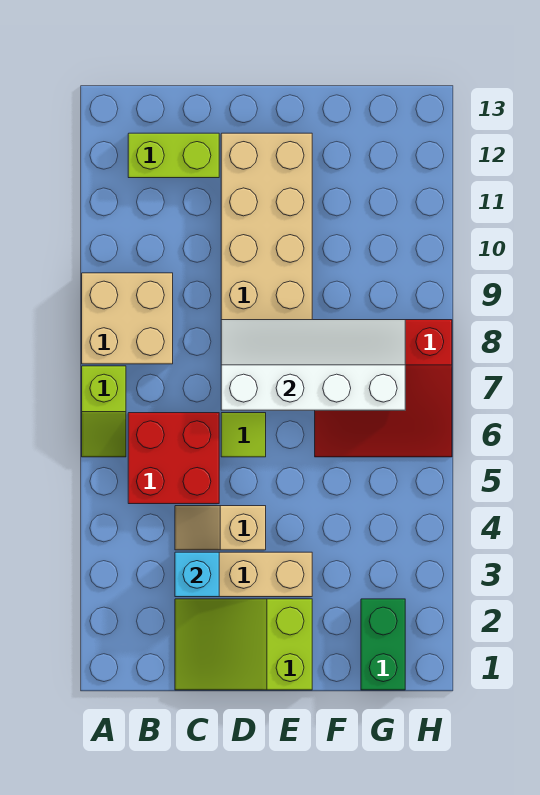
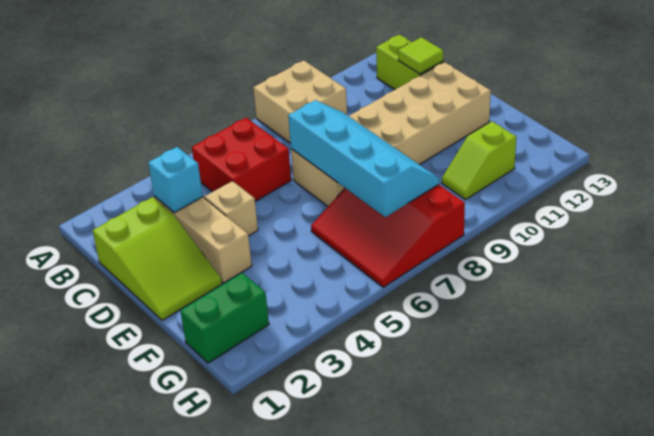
lime 1x2 slope [82,366,126,457] -> lime 1x2 slope moved to [442,121,516,199]
lime 2x3 slope [175,599,312,690] -> lime 2x3 slope turned to [93,197,222,320]
lime 1x1 tile [221,413,266,457] -> lime 1x1 tile moved to [398,37,443,74]
white 2x4 slope [221,320,405,410] -> cyan 2x4 slope [288,100,439,217]

